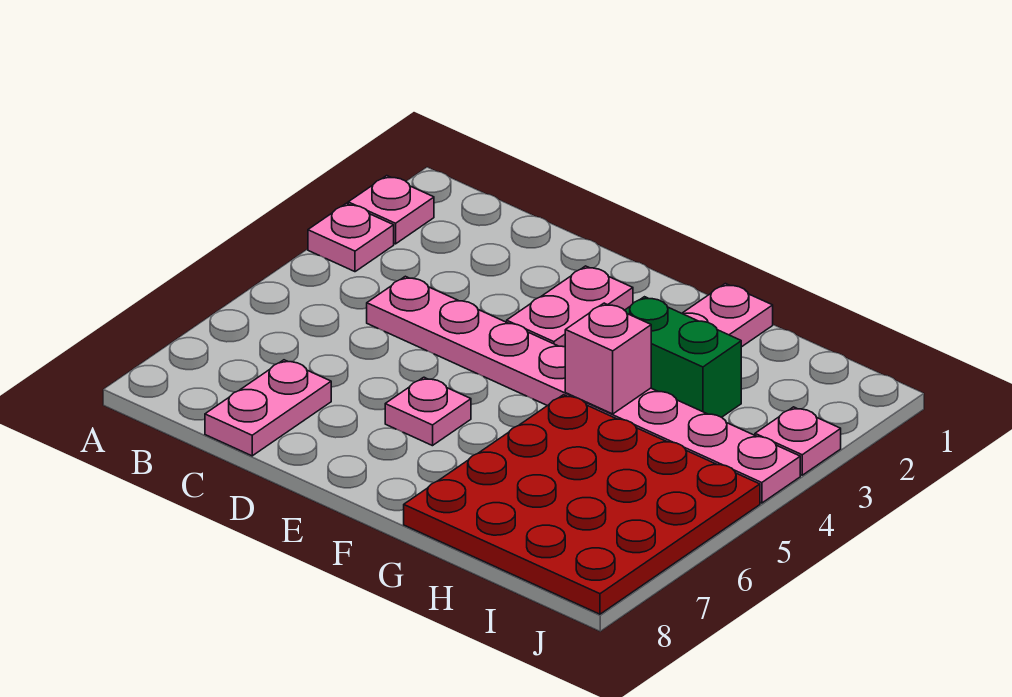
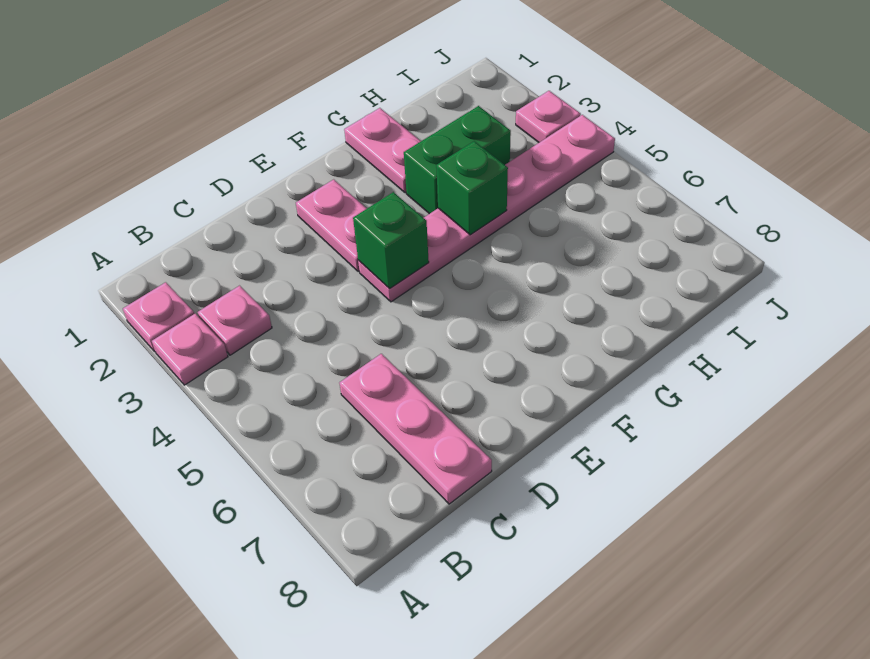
pink 1x8 plate [367,276,800,503] -> pink 1x6 plate [358,115,615,302]
pink 1x2 plate [205,360,331,456] -> pink 1x3 plate [339,354,492,504]
none -> green 1x1 brick [353,192,429,289]
pink 1x1 plate [385,377,471,446] -> pink 1x1 plate moved to [198,286,272,355]
pink 1x1 brick [565,303,651,414] -> green 1x1 brick [436,141,508,235]
red 4x4 plate [404,395,760,614] -> none

